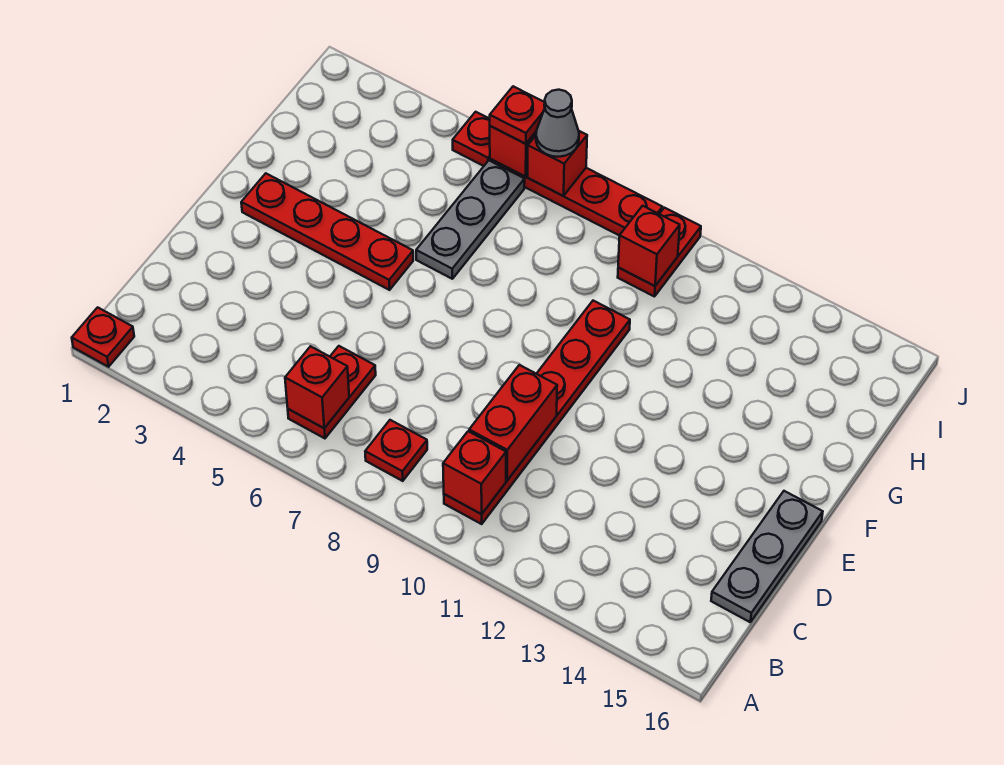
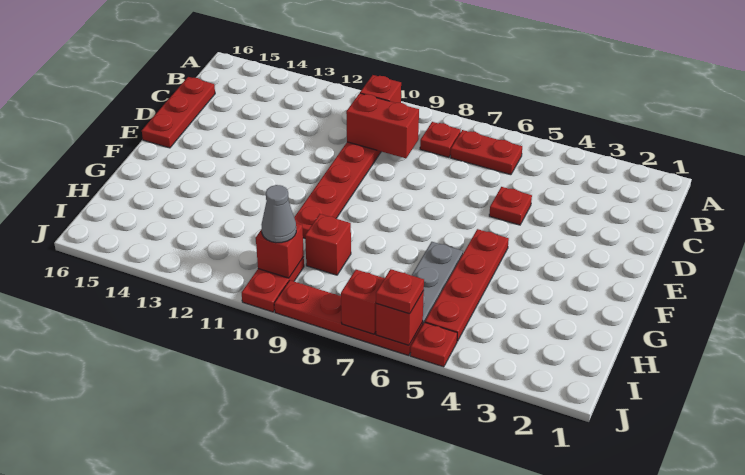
red 1x1 plate [72,307,134,367] -> red 1x1 plate moved to [489,187,532,225]
red 1x2 plate [288,346,376,438] -> red 1x2 plate turned to [451,130,522,175]
red 1x1 brick [285,346,349,428] -> red 1x1 brick moved to [305,214,351,275]
red 1x2 brick [469,365,557,480] -> red 1x2 brick turned to [346,93,419,158]
grey 1x3 plate [711,491,823,622] -> red 1x3 plate [142,77,215,148]
red 1x4 plate [241,173,413,290] -> red 1x4 plate turned to [425,229,509,341]
grey 1x1 cone [536,90,579,157] -> grey 1x1 cone moved to [261,185,296,243]

